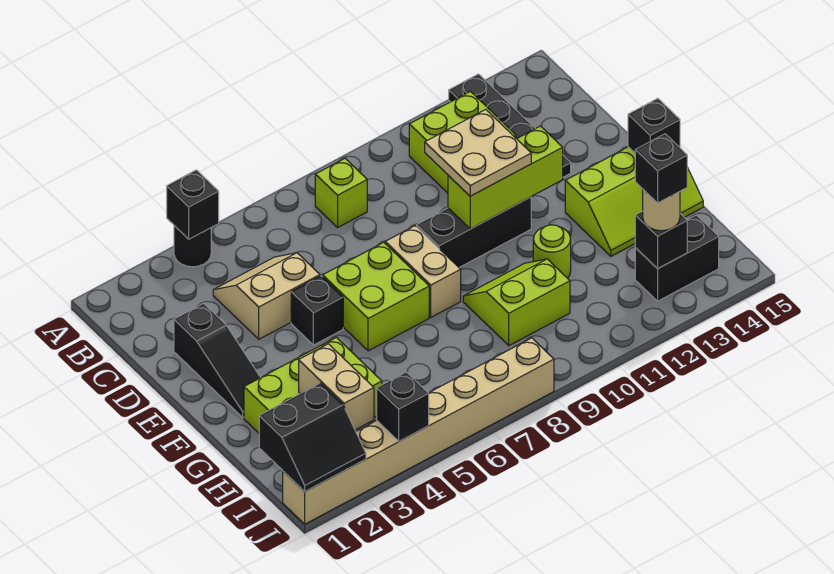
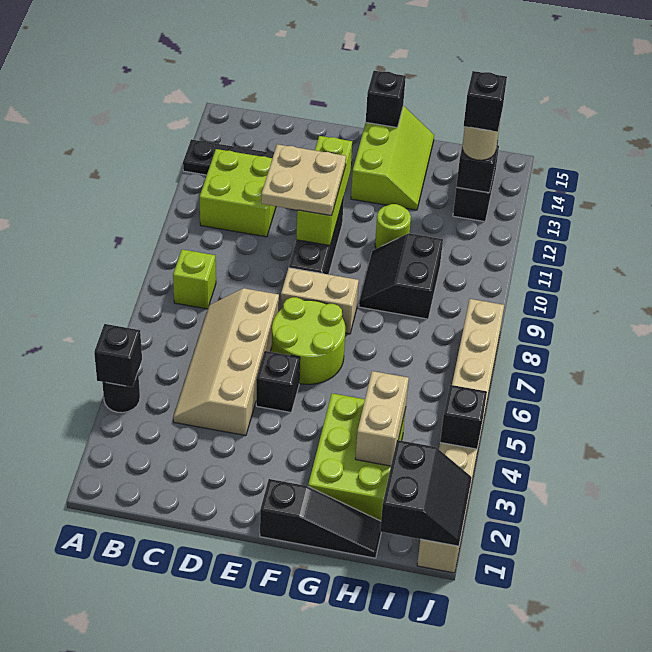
tan 2x2 slope [213,253,320,339] -> tan 2x4 slope [173,288,279,436]
black 1x3 slope [174,303,261,418] -> black 1x3 slope moved to [260,479,381,558]
lime 2x2 brick [323,242,429,351] -> lime 2x2 round brick [272,297,345,384]
lime 2x2 slope [463,259,570,346] -> black 2x2 slope [359,233,443,319]
tan 1x2 brick [299,344,374,430] -> tan 1x2 brick turned to [355,371,409,466]

